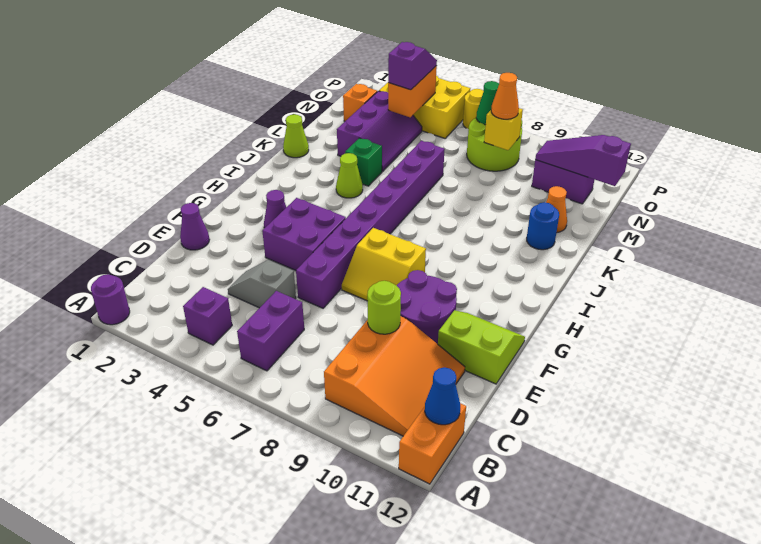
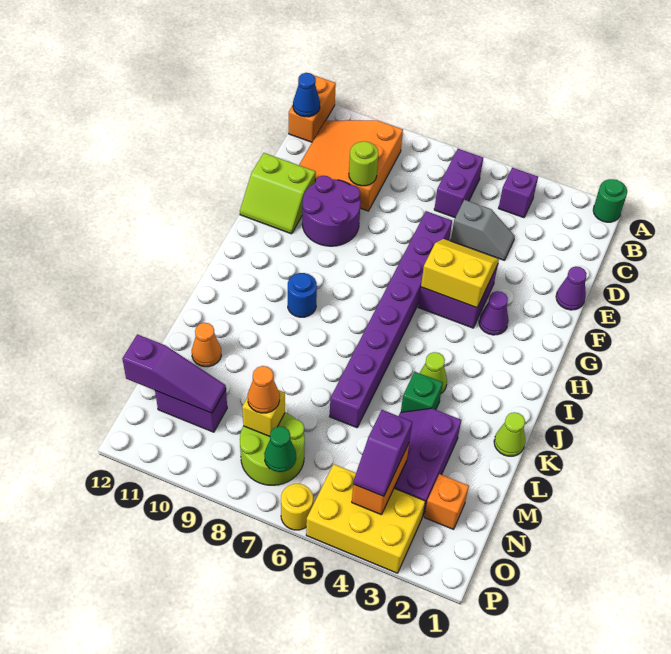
purple 1x1 round brick [91,274,130,325] -> green 1x1 round brick [593,179,627,222]
yellow 2x2 slope [342,228,426,301] -> yellow 2x2 slope moved to [421,239,499,308]
blue 1x1 round brick [527,202,559,250] -> blue 1x1 round brick moved to [288,273,317,317]

